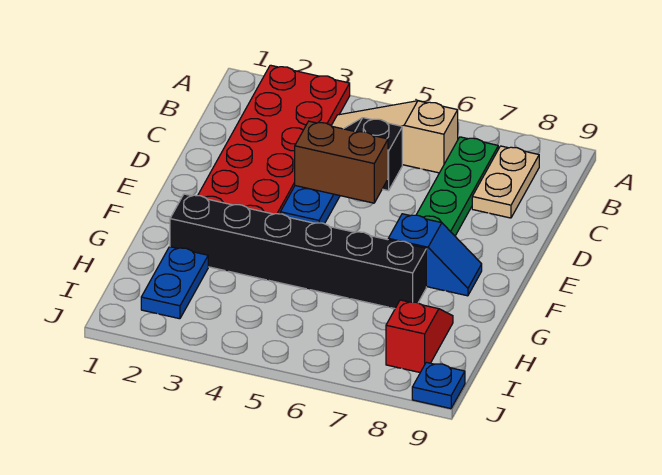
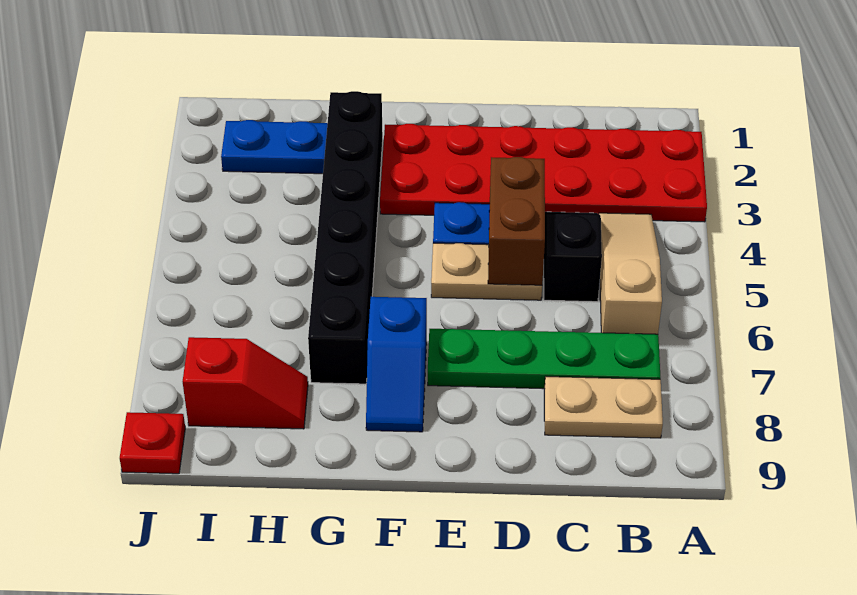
none -> tan 1x2 plate [431,243,542,300]
blue 1x1 plate [412,362,465,409] -> red 1x1 plate [120,412,185,474]

